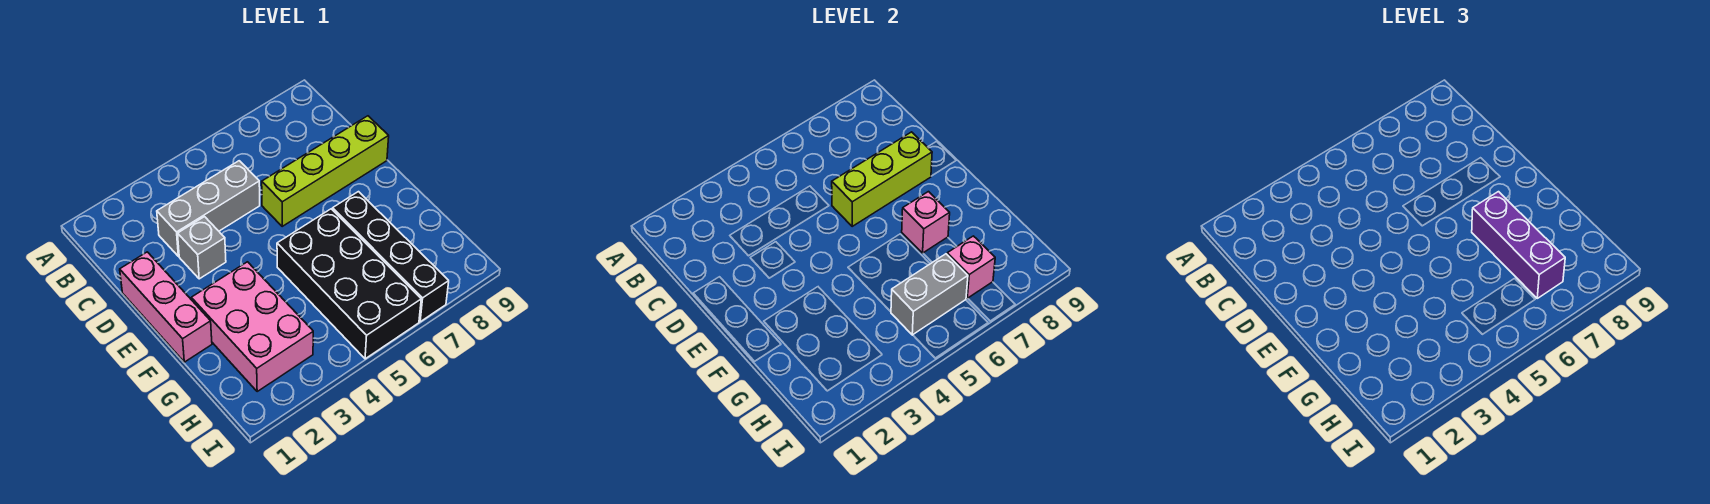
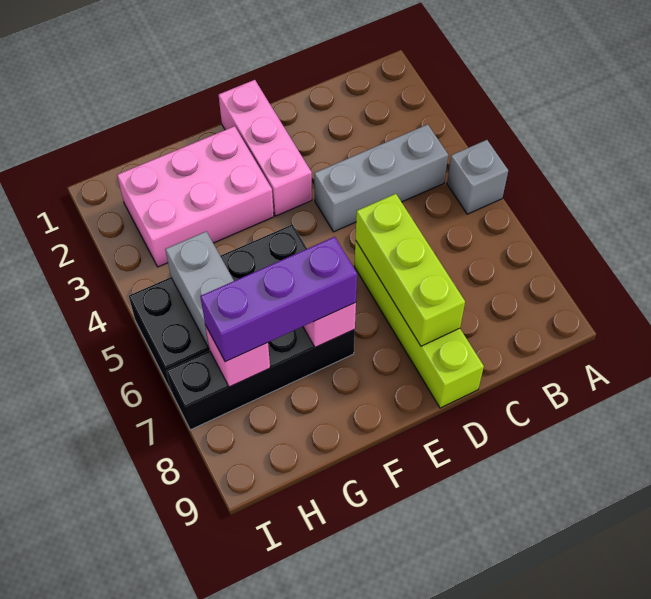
grey 1x3 brick [157,161,260,256] -> grey 1x3 brick turned to [314,124,448,232]
pink 1x3 brick [120,252,212,362] -> pink 1x3 brick turned to [219,80,312,216]
grey 1x1 brick [178,217,226,279] -> grey 1x1 brick moved to [447,140,508,214]

